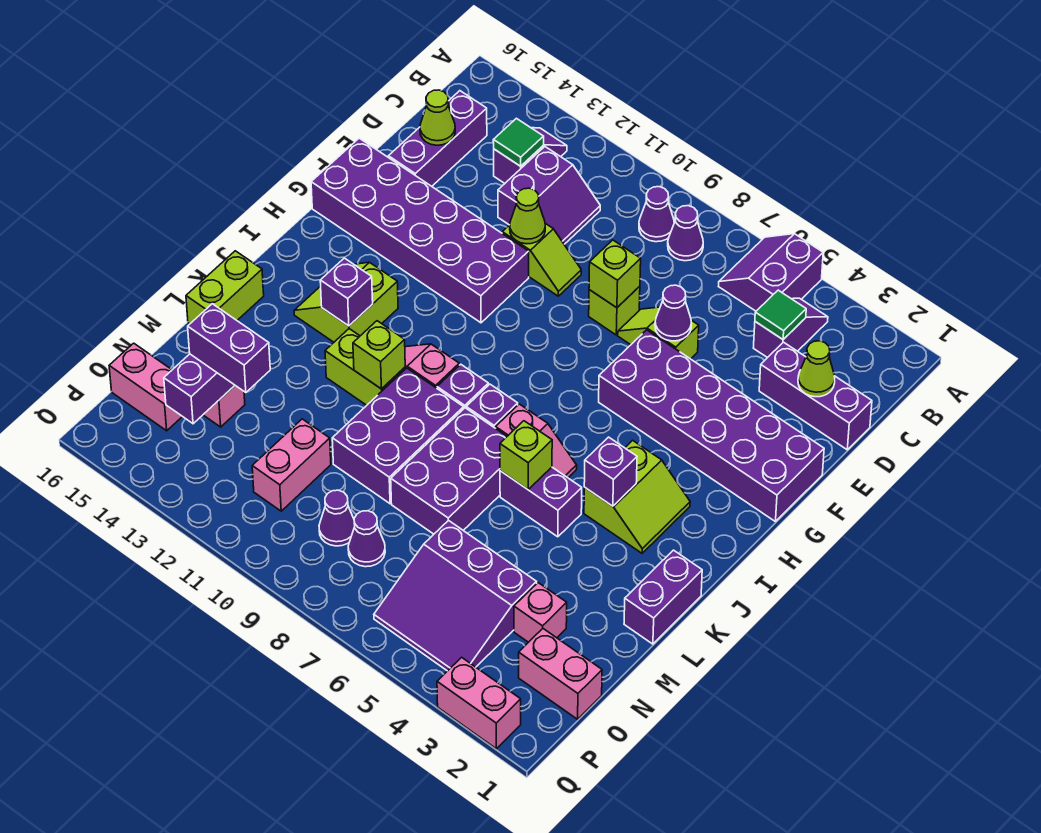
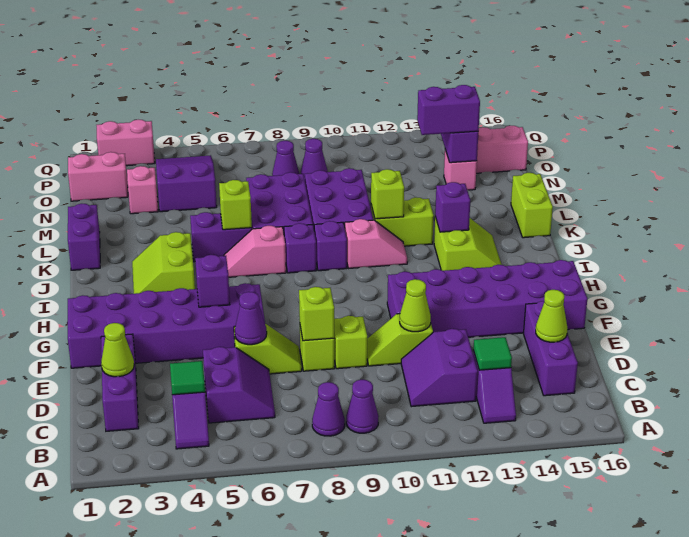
purple 2x2 slope [719,234,823,311] -> purple 2x2 slope moved to [203,347,275,423]
purple 1x3 brick [759,342,872,450] -> purple 1x3 brick turned to [101,334,139,431]
none -> lime 1x1 brick [334,316,367,369]
purple 1x1 brick [584,437,637,506] -> purple 1x1 brick moved to [195,255,230,307]
purple 3x3 slope [374,520,537,671] -> purple 2x3 slope [156,155,217,212]
pink 1x2 brick [252,419,331,511] -> none

